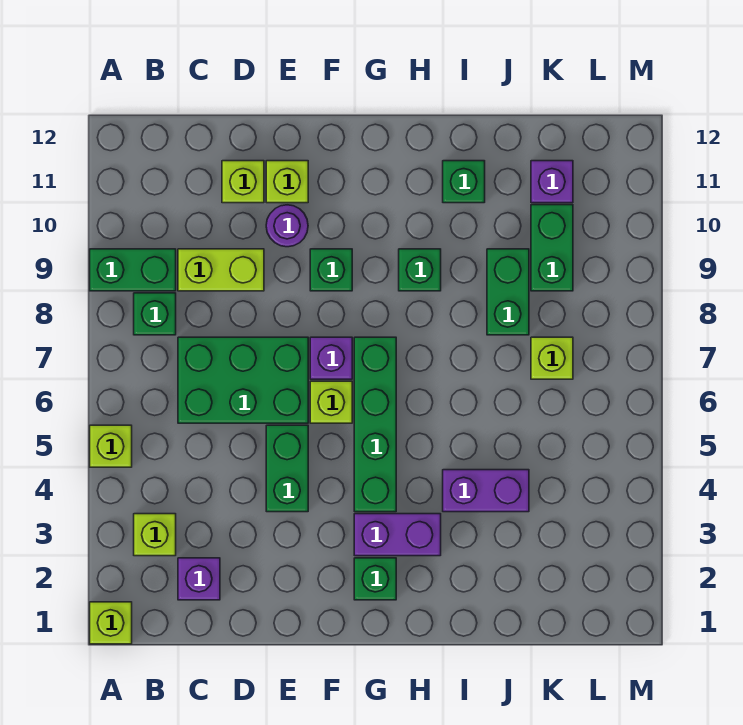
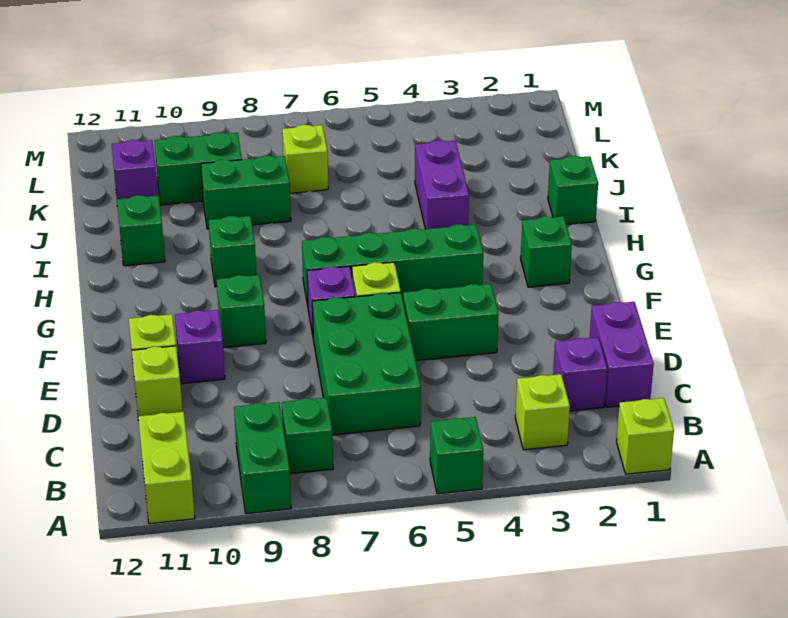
lime 1x1 brick [90,425,132,467] -> green 1x1 brick [430,417,483,494]
lime 1x2 brick [178,249,264,291] -> lime 1x2 brick moved to [138,412,195,524]
purple 1x1 round brick [266,205,308,247] -> purple 1x1 brick [175,310,225,384]
purple 1x2 brick [354,514,441,556] -> purple 1x2 brick moved to [590,302,654,407]
none -> green 1x1 brick [548,156,598,224]

